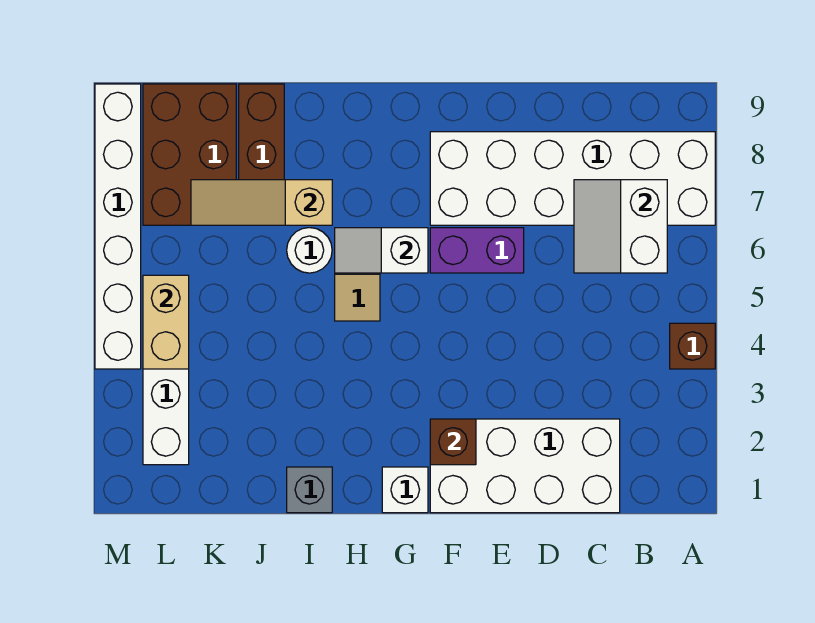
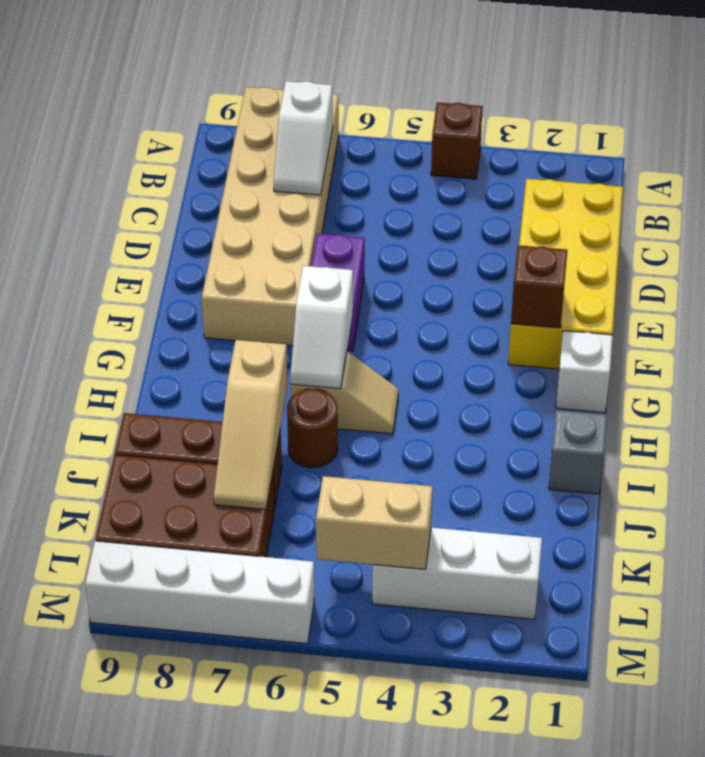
white 2x6 brick [430,132,715,225] -> tan 2x6 brick [202,87,339,346]
white 2x2 slope [574,180,667,273] -> white 1x2 slope [274,81,333,195]
white 2x4 brick [430,419,620,513] -> yellow 2x4 brick [508,179,623,369]
white 1x1 round brick [287,228,332,273] -> brown 1x1 round brick [287,389,338,468]
white 1x6 brick [95,84,141,369] -> white 1x4 brick [85,541,314,644]

